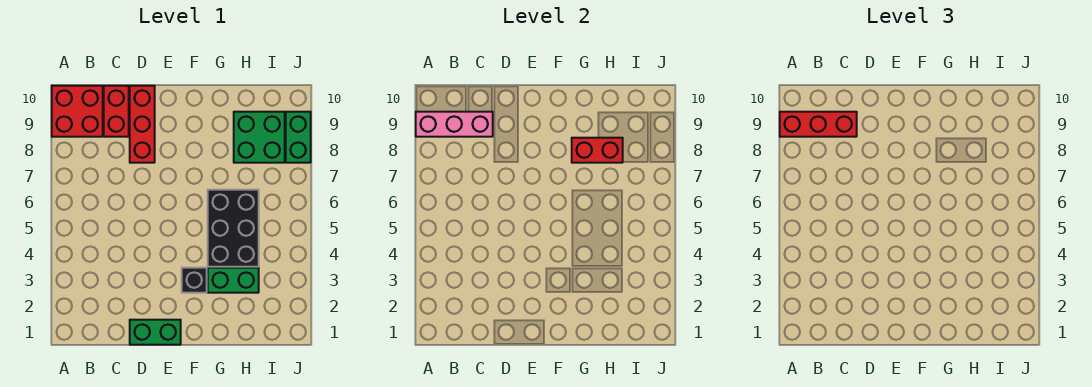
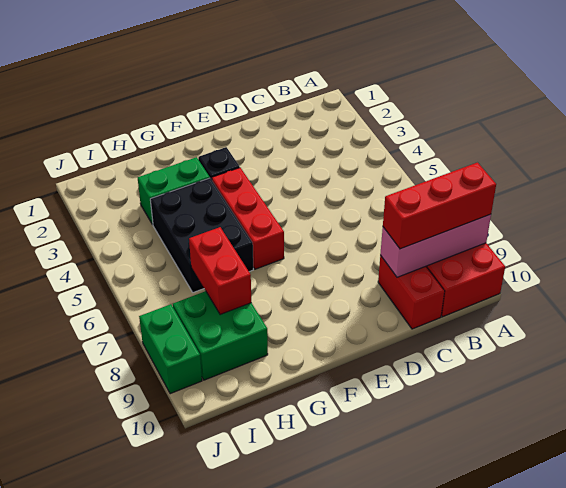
green 1x2 brick [130,320,181,345] -> none
red 1x3 brick [130,86,155,163] -> red 1x3 brick moved to [212,168,284,269]
red 1x2 brick [572,138,623,163] -> red 1x2 brick turned to [189,227,251,315]

